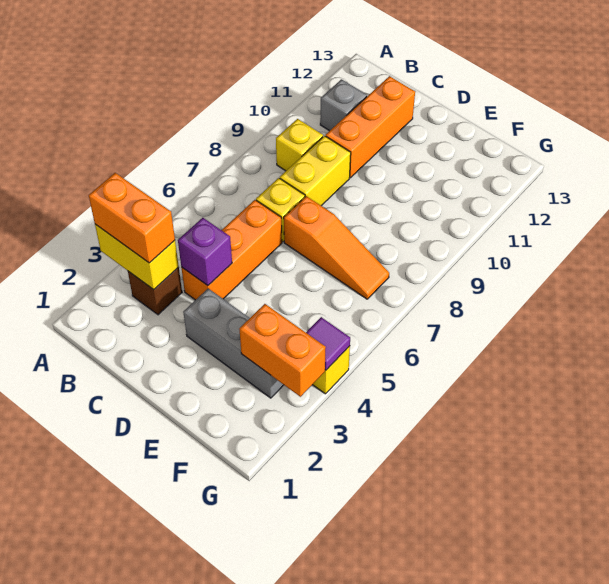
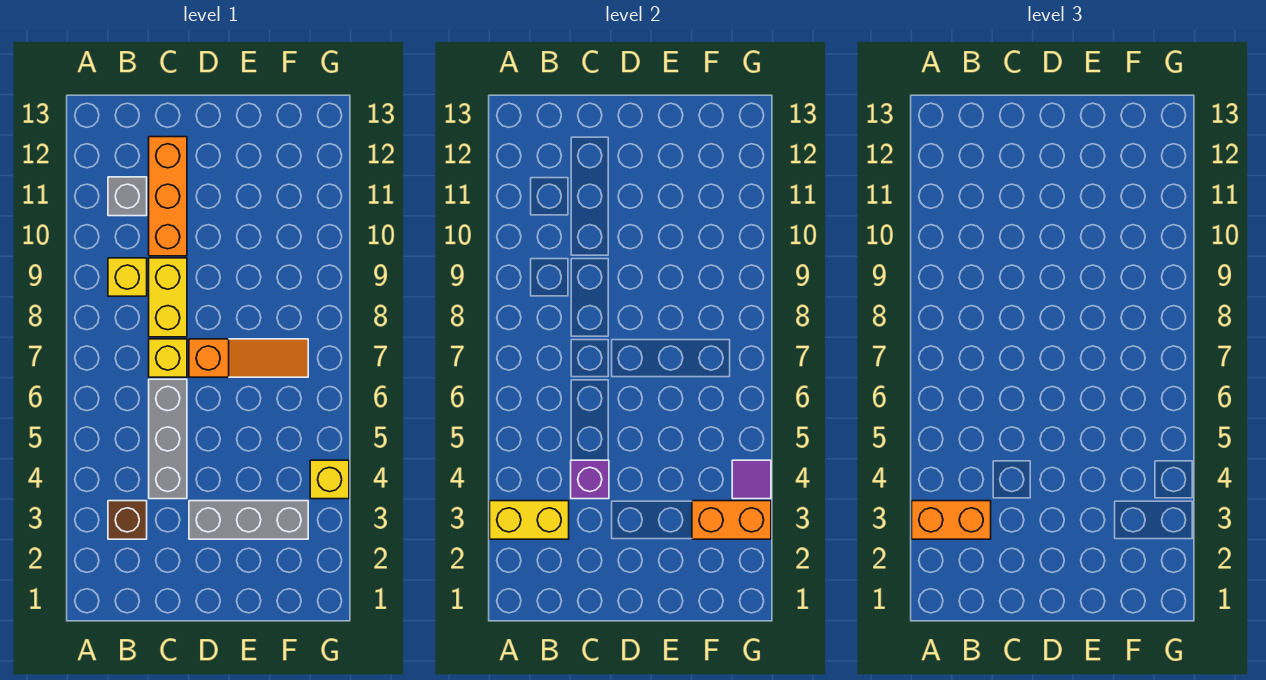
orange 1x3 brick [181,200,282,300] -> grey 1x3 brick [149,379,187,499]

